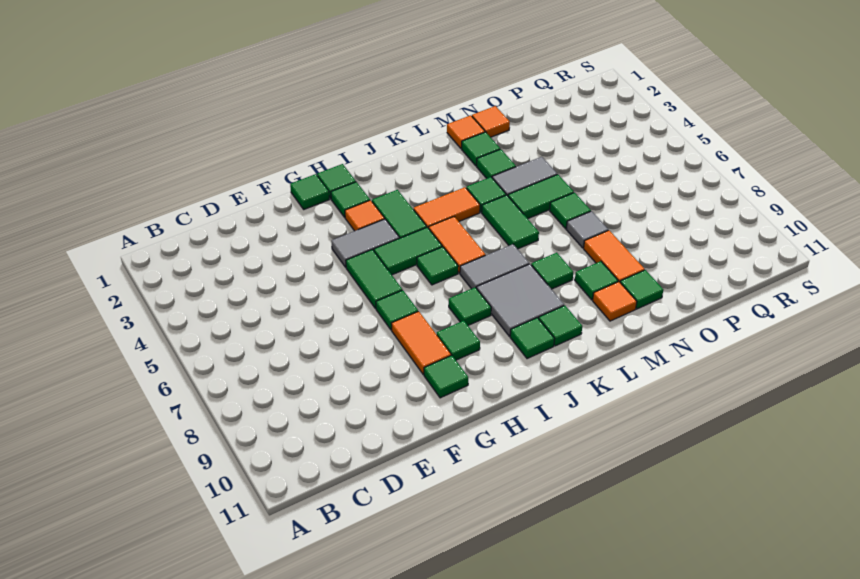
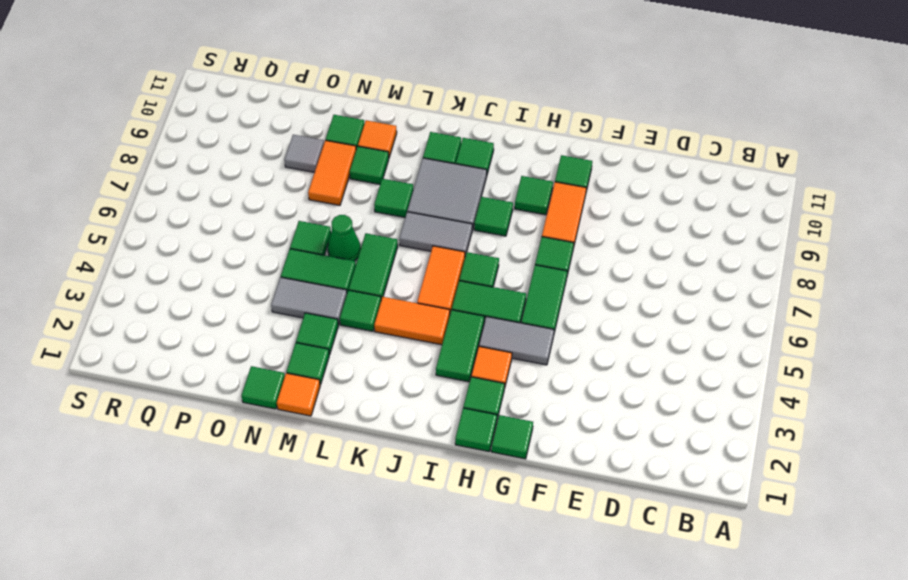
none -> green 1x1 cone [328,215,361,261]
orange 1x1 tile [472,106,510,137] -> green 1x1 tile [241,366,285,409]
grey 1x1 tile [566,211,608,248] -> grey 1x1 tile moved to [284,135,324,172]

